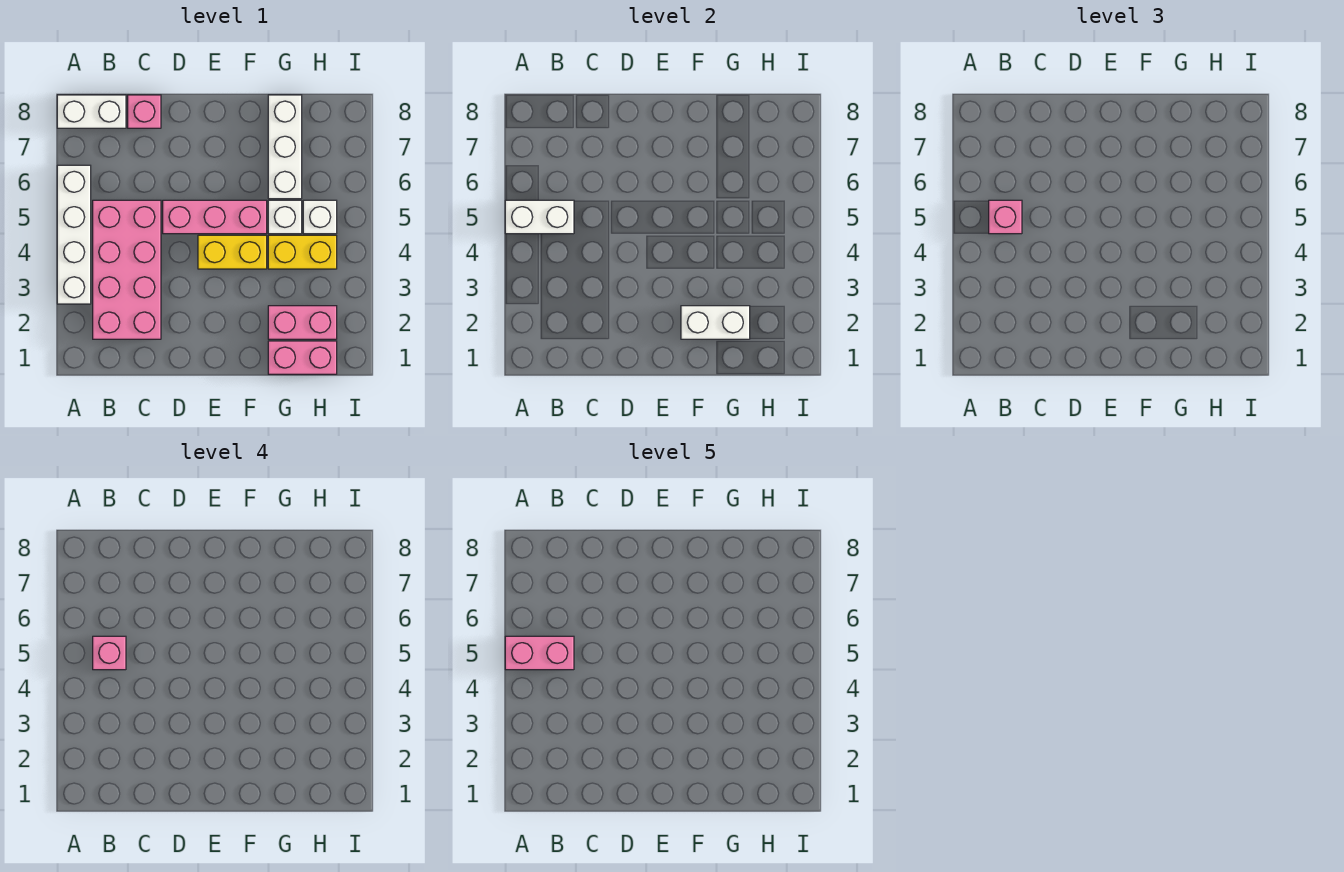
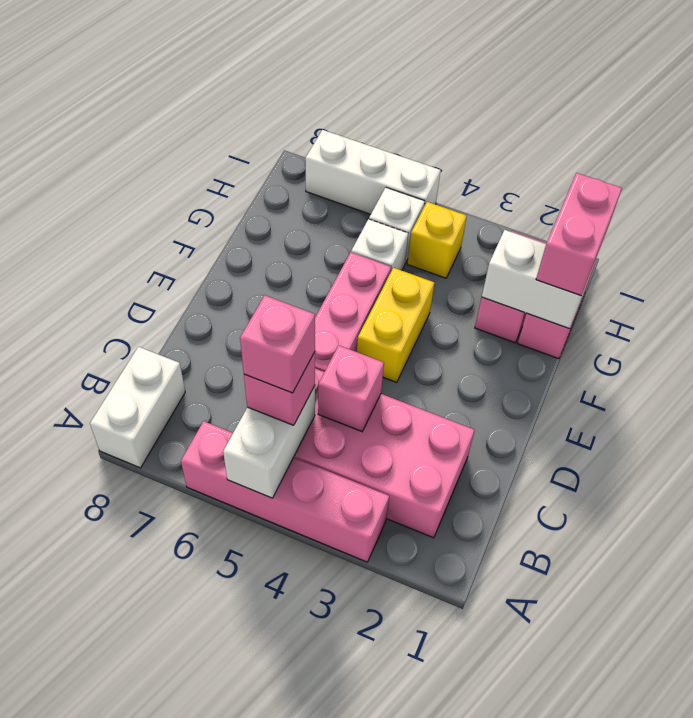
white 1x4 brick [57,165,91,304] -> pink 1x4 brick [181,421,389,562]
pink 1x2 brick [505,636,574,670] -> pink 1x2 brick moved to [536,173,622,296]
pink 1x1 brick [128,95,161,128] -> pink 1x1 brick moved to [318,345,384,432]
white 1x2 brick [681,306,750,339] -> white 1x2 brick turned to [482,230,591,329]
yellow 1x2 brick [268,235,337,269] -> yellow 1x1 brick [408,202,467,278]
white 1x3 brick [268,95,302,199] -> white 1x3 brick moved to [305,130,441,214]

